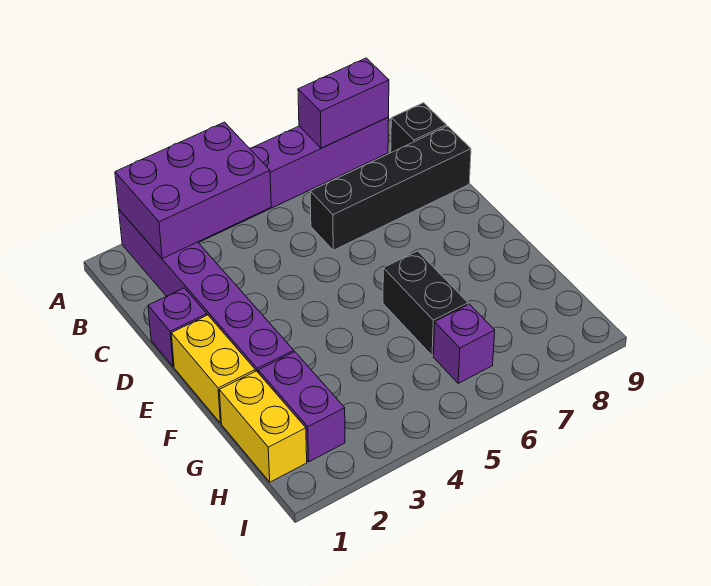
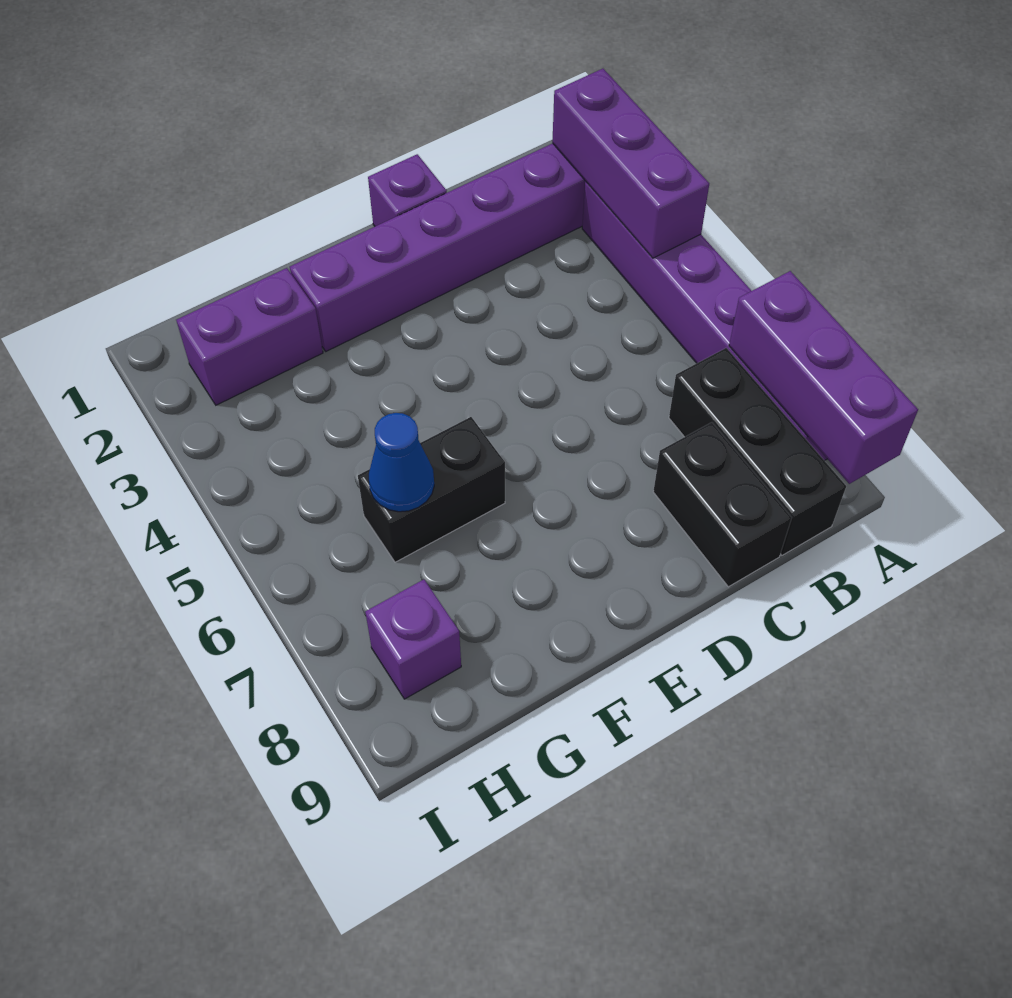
purple 2x3 brick [115,122,271,259] -> purple 1x3 brick [552,69,709,258]
purple 1x2 brick [298,58,389,148] -> purple 1x3 brick [729,271,918,484]
black 1x1 brick [391,103,447,153] -> black 1x3 brick [669,348,846,555]
black 1x4 brick [310,126,471,250] -> black 1x2 brick [653,422,792,587]
yellow 1x2 brick [171,315,255,423] -> none
yellow 1x2 brick [219,371,307,482] -> none
none -> blue 1x1 cone [369,413,434,512]
purple 1x1 brick [433,304,495,383] -> purple 1x1 brick moved to [365,580,461,699]

